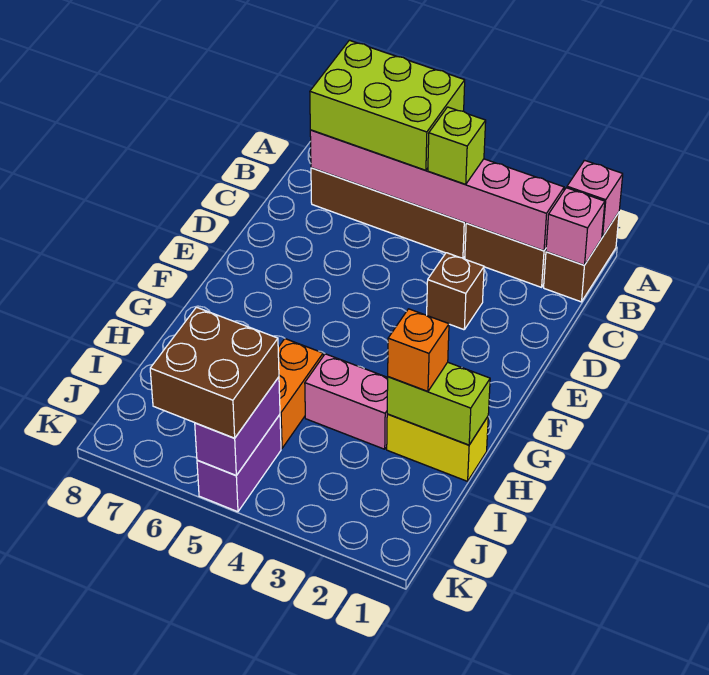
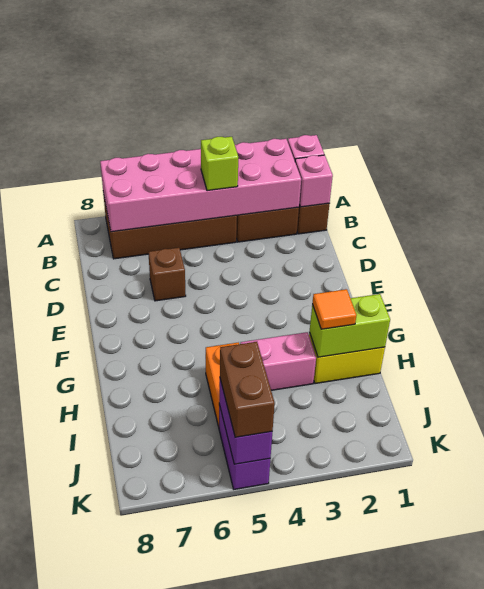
lime 2x3 brick [310,40,465,170] -> none
pink 1x6 brick [310,130,564,251] -> pink 2x6 brick [100,139,301,232]
brown 1x1 brick [427,253,484,330] -> brown 1x1 brick moved to [148,248,186,301]
orange 1x1 brick [388,309,449,392] -> orange 1x1 tile [312,289,356,329]
brown 2x2 brick [150,307,279,438] -> brown 1x2 brick [220,342,275,437]

